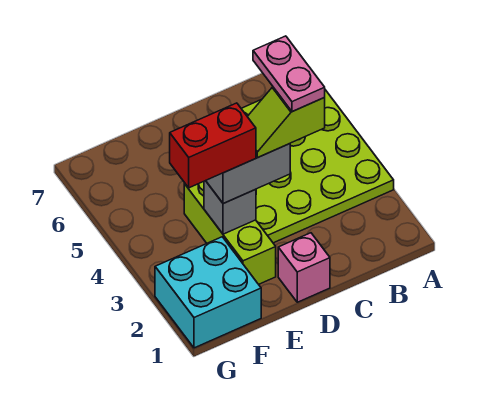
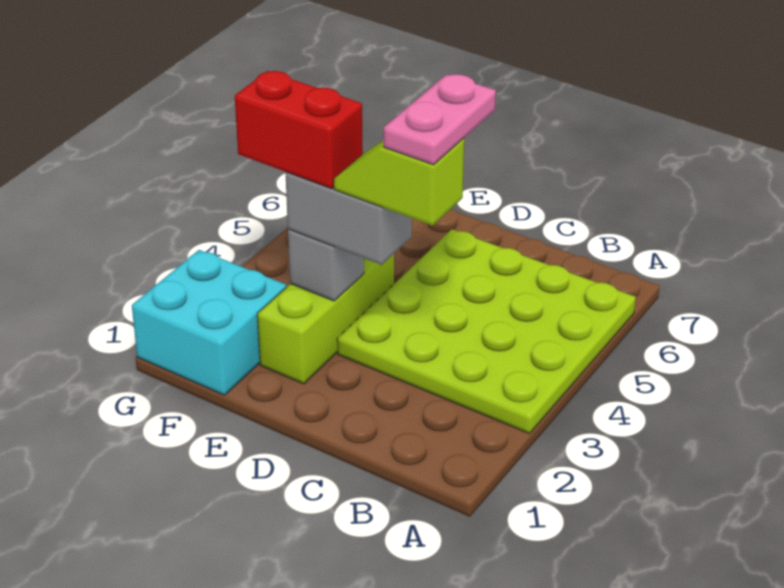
pink 1x1 brick [278,233,330,302] -> none

